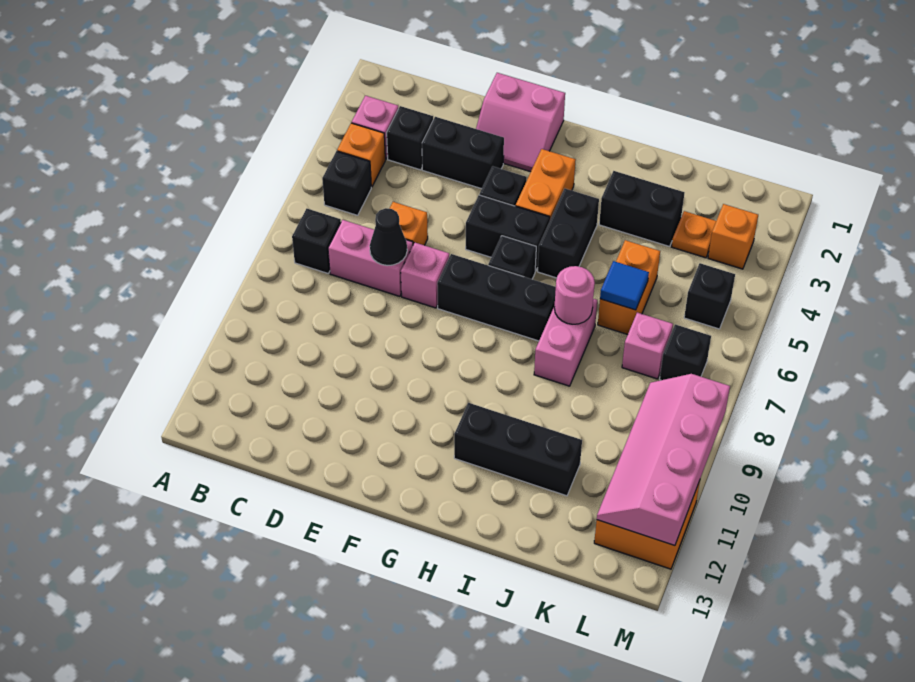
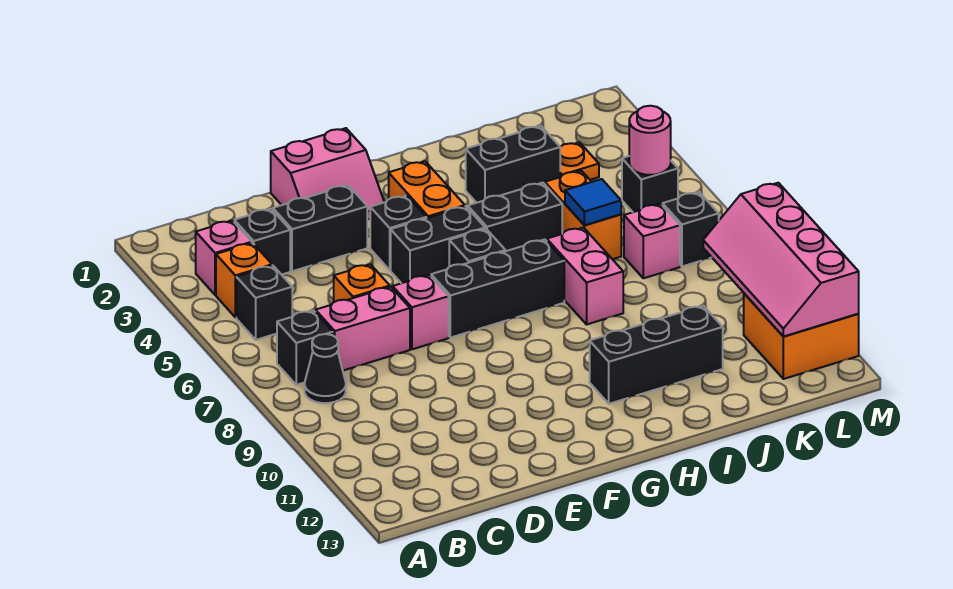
black 1x1 cone [370,208,407,266] -> black 1x1 cone moved to [305,334,346,403]
black 1x2 brick [538,189,599,278] -> black 1x2 brick turned to [468,183,562,251]
pink 1x1 round brick [554,266,595,324] -> pink 1x1 round brick moved to [629,106,671,175]
orange 1x1 brick [708,204,758,269] -> none

